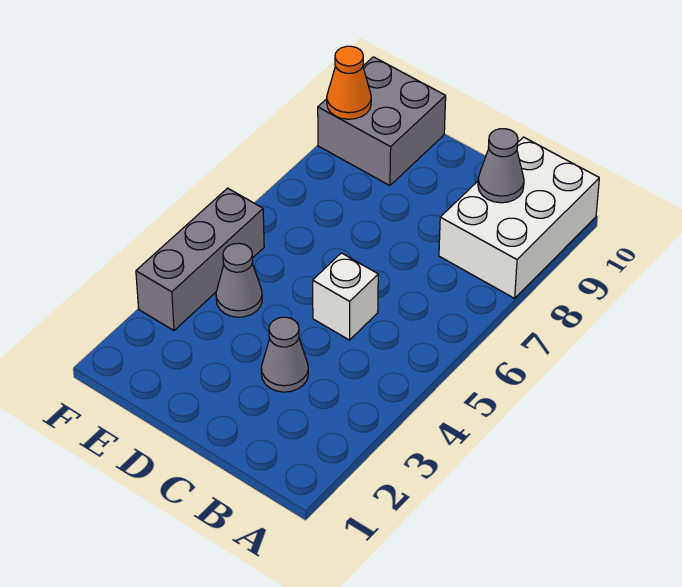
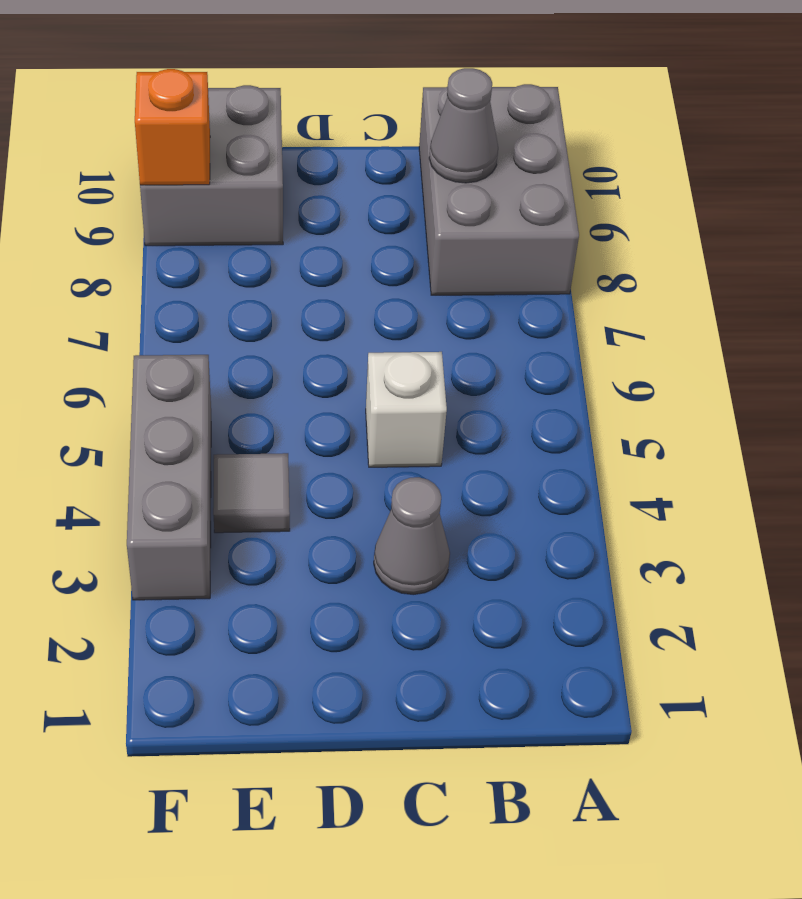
white 2x3 brick [439,137,599,298] -> grey 2x3 brick [419,84,579,295]
grey 1x1 cone [216,243,262,317] -> grey 1x1 tile [213,453,290,533]
orange 1x1 cone [327,46,371,119] -> orange 1x1 brick [135,69,210,185]

